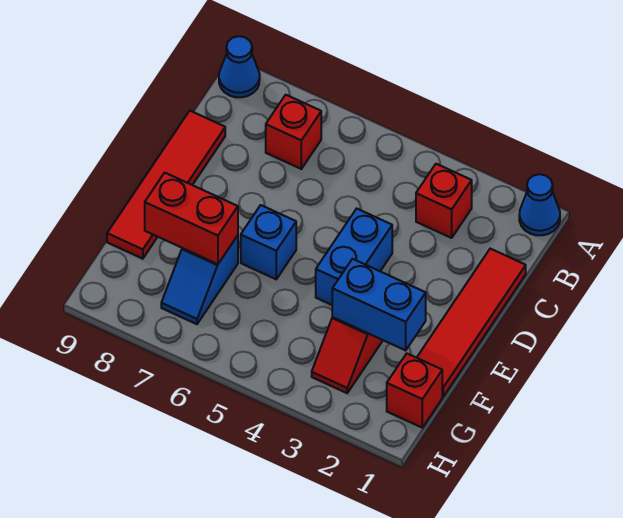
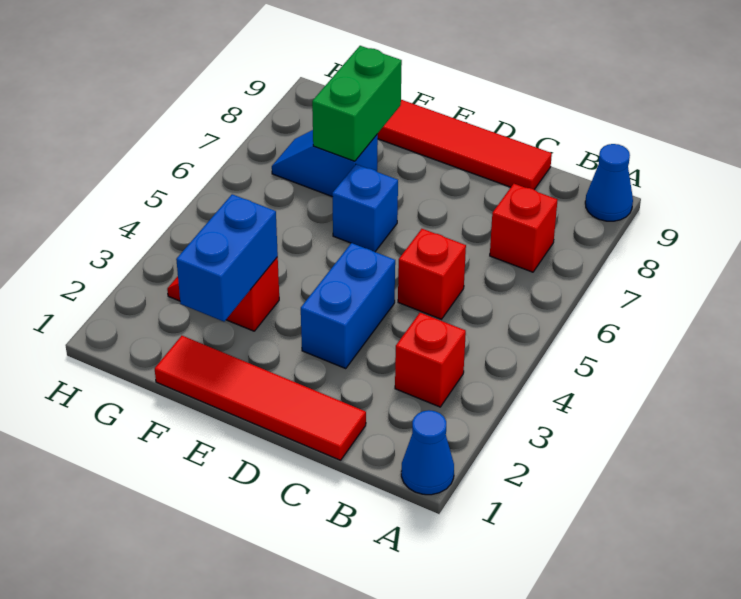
blue 1x2 brick [316,209,392,305] -> blue 1x2 brick turned to [301,243,395,368]
red 1x2 brick [145,173,238,264] -> green 1x2 brick [312,46,402,161]
red 1x1 brick [387,354,442,428] -> red 1x1 brick moved to [398,229,466,319]

